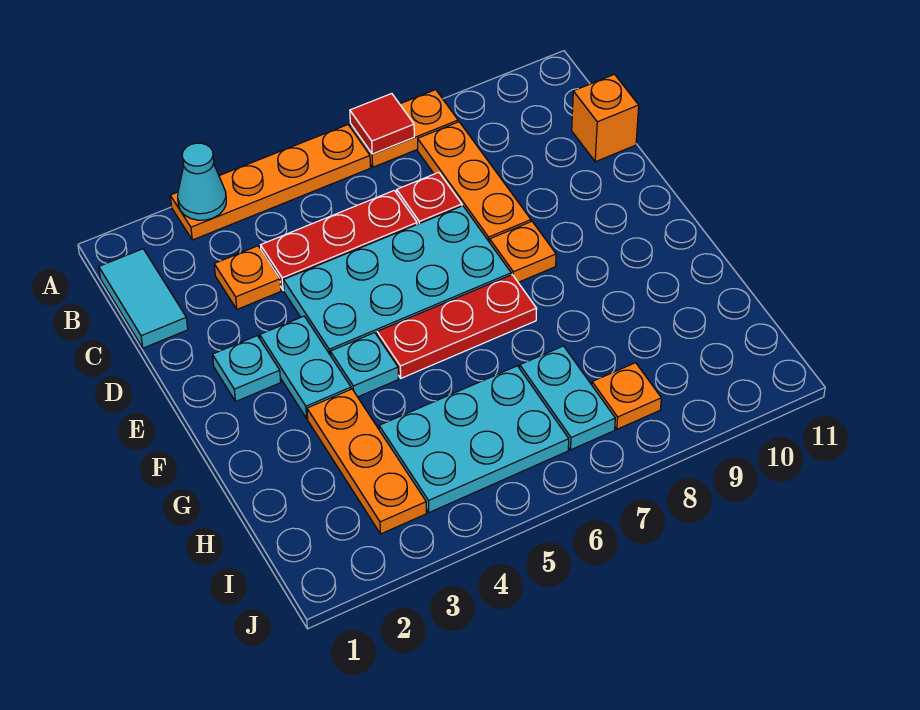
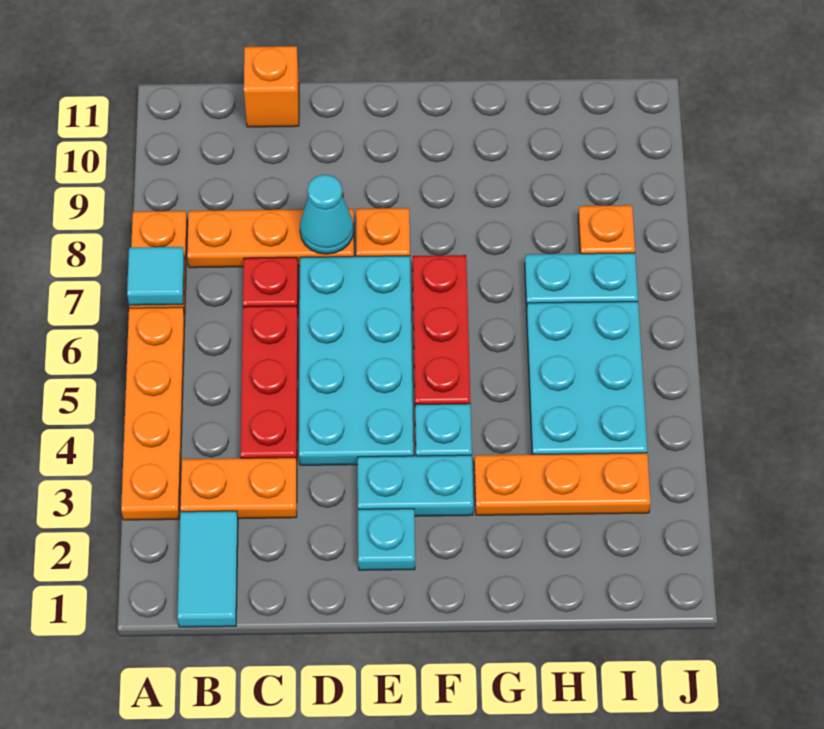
cyan 1x1 cone [178,143,226,220] -> cyan 1x1 cone moved to [300,175,354,254]
red 1x1 tile [350,94,414,154] -> cyan 1x1 tile [127,247,185,305]
cyan 1x2 tile [99,249,188,348] -> cyan 1x2 tile turned to [177,511,238,627]
orange 1x1 plate [214,246,281,309] -> orange 1x2 plate [180,458,297,519]

